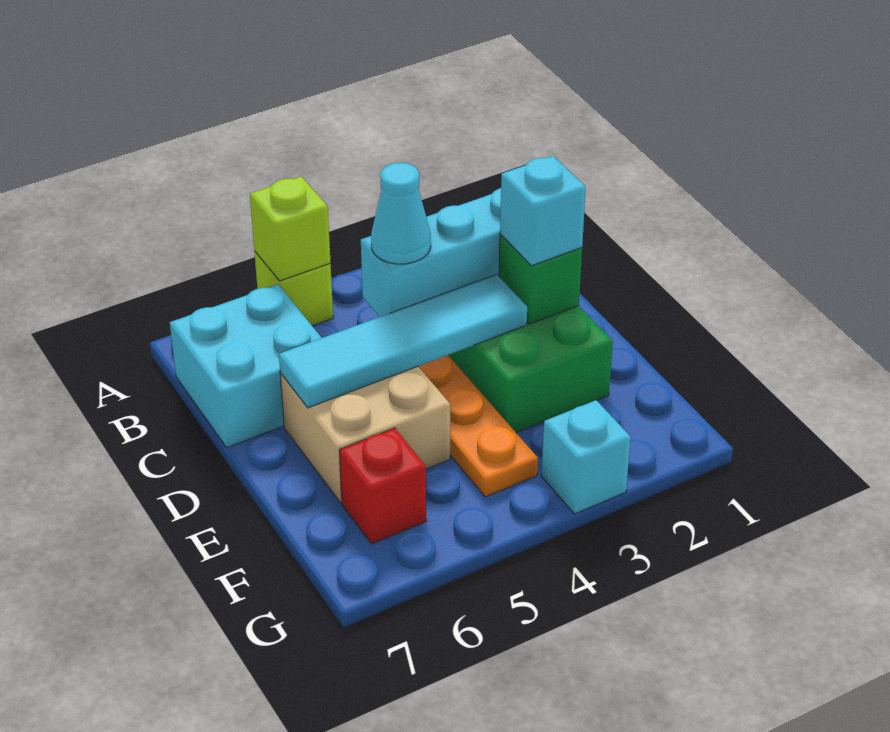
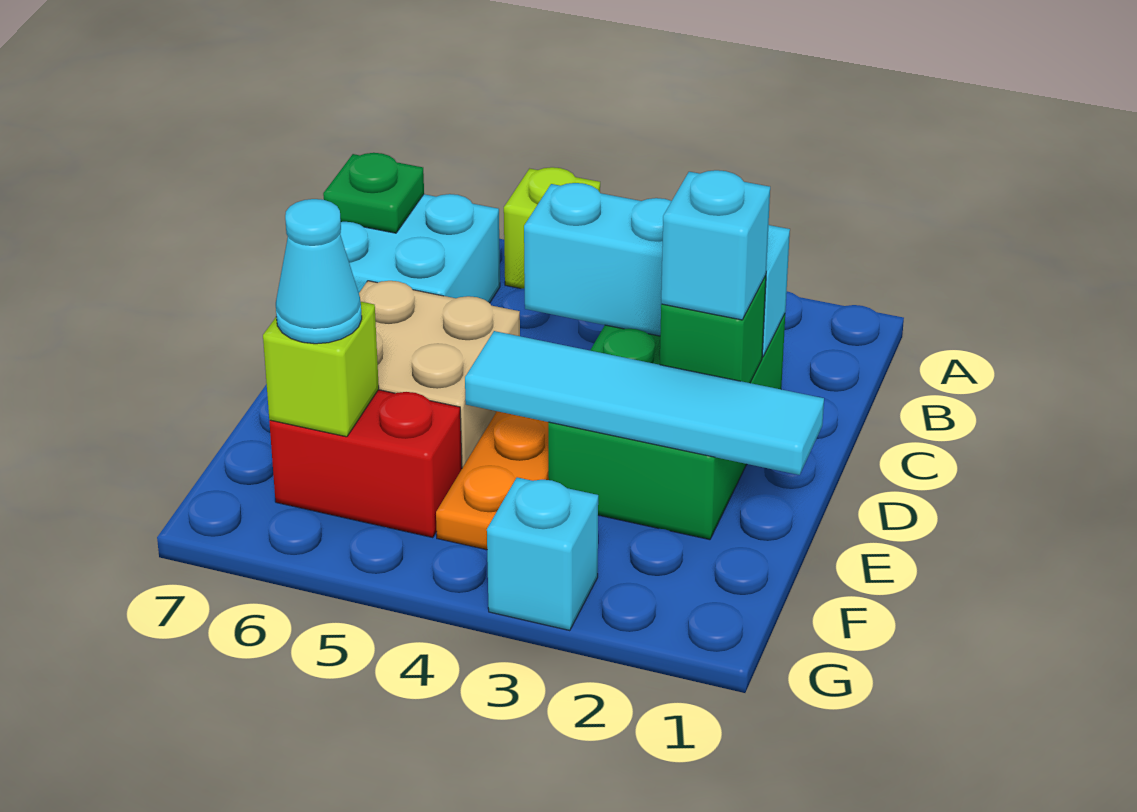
lime 1x1 brick [250,176,331,281] -> lime 1x1 brick moved to [263,302,379,437]
none -> green 1x1 plate [323,153,424,233]
cyan 1x1 cone [371,163,431,264] -> cyan 1x1 cone moved to [276,199,362,344]
cyan 1x4 tile [279,274,527,408] -> cyan 1x4 tile moved to [465,331,824,475]
red 1x1 brick [340,428,426,544] -> red 1x2 brick [269,390,462,538]

